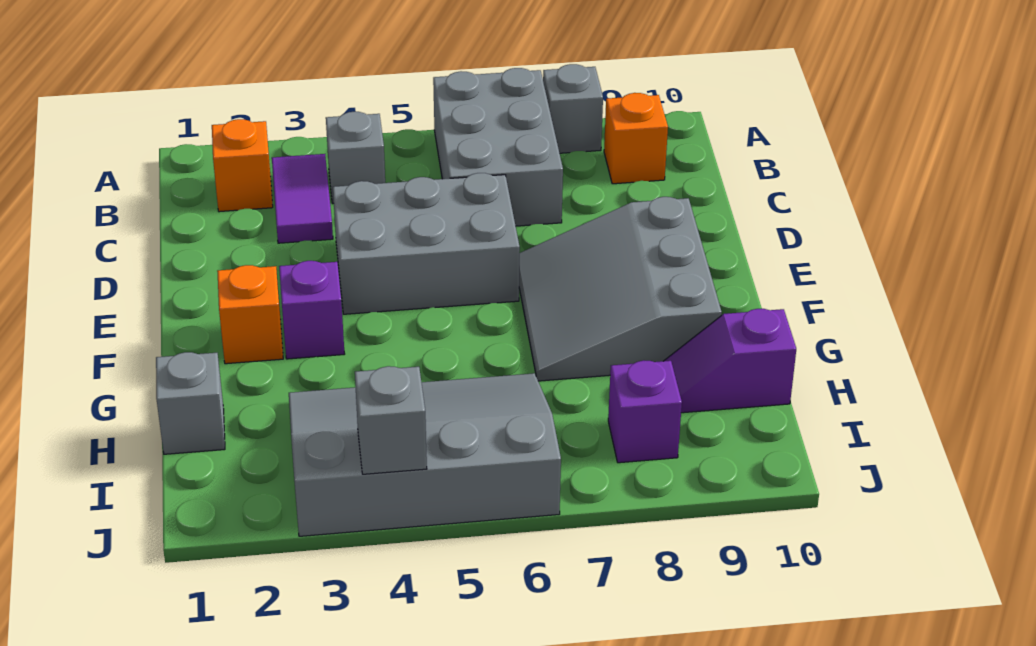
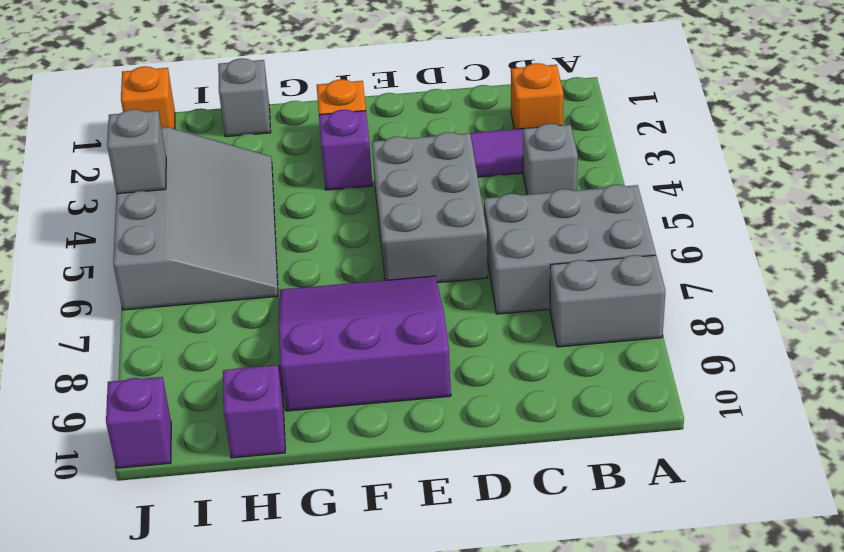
grey 1x1 brick [543,64,603,153] -> grey 1x2 brick [550,255,666,347]
orange 1x1 brick [604,93,668,184] -> orange 1x1 brick moved to [121,66,175,129]
grey 3x3 slope [519,197,722,381] -> purple 3x3 slope [279,276,451,411]
purple 1x1 brick [608,360,682,463] -> purple 1x1 brick moved to [106,377,171,468]

